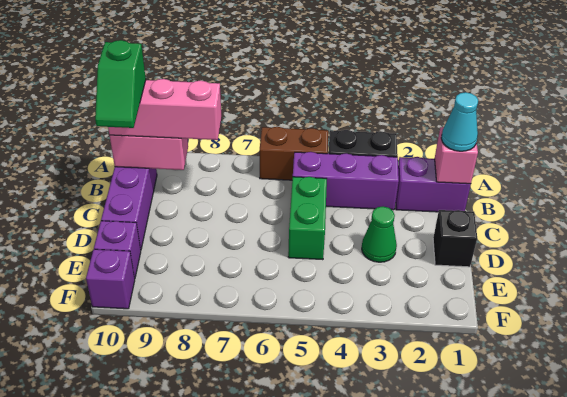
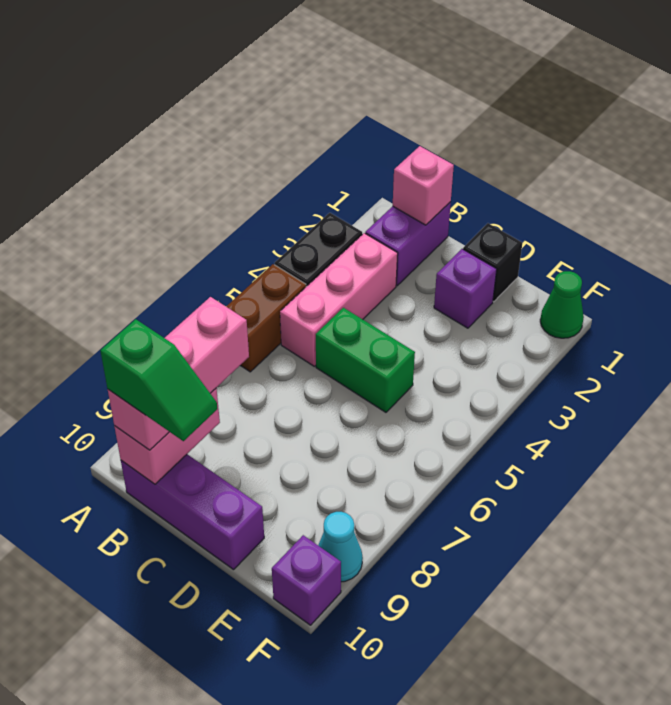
cyan 1x1 cone [441,92,478,151] -> cyan 1x1 cone moved to [318,512,363,582]
purple 1x3 brick [293,152,399,210] -> pink 1x3 brick [280,233,398,366]
green 1x1 cone [362,207,397,262] -> green 1x1 cone moved to [540,271,584,338]
purple 1x1 brick [94,221,141,278] -> purple 1x1 brick moved to [434,249,497,328]

